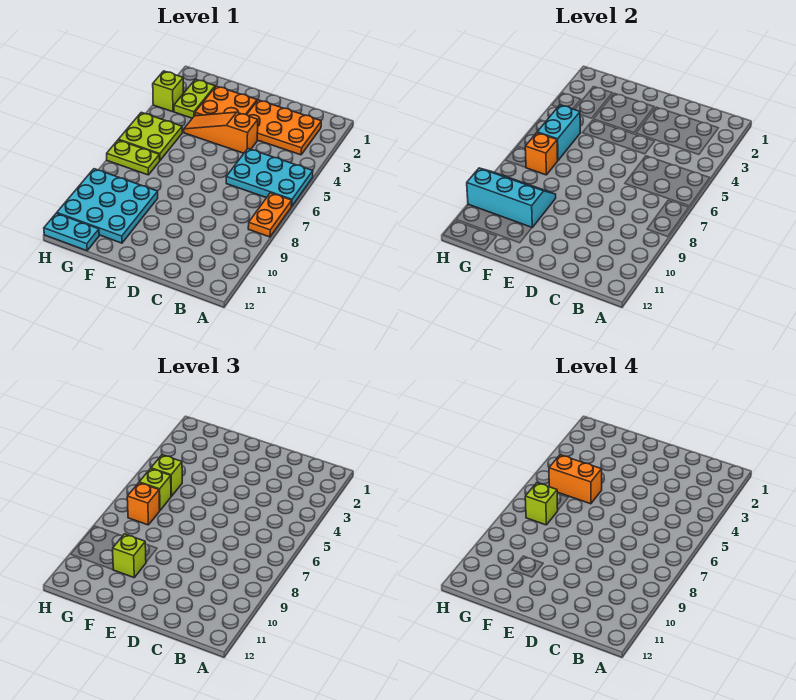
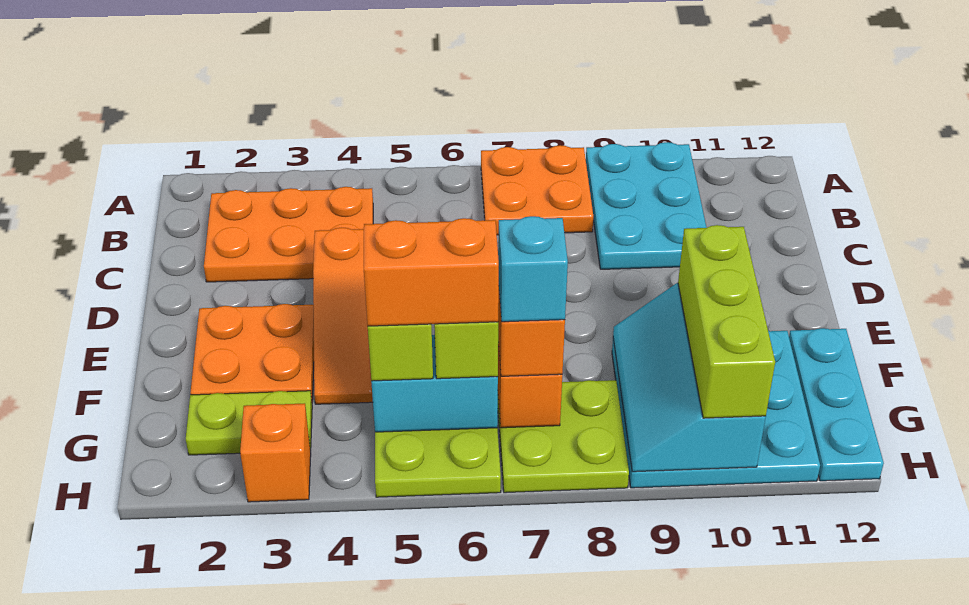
cyan 2x3 plate [226,149,313,206] -> cyan 2x3 plate moved to [586,142,706,269]
orange 1x2 plate [248,193,292,237] -> orange 2x2 plate [481,145,593,235]
orange 2x3 plate [247,100,321,155] -> orange 2x3 plate turned to [204,187,373,282]
orange 1x2 brick [549,455,602,504] -> orange 1x2 brick turned to [364,218,499,326]
lime 1x1 brick [113,534,146,578] -> lime 1x3 brick [678,225,775,418]
lime 1x2 plate [107,140,160,175] -> lime 2x2 plate [498,380,629,493]
lime 1x1 brick [525,483,558,525] -> cyan 1x1 brick [498,216,568,322]
cyan 1x2 plate [44,213,99,251] -> cyan 1x3 plate [789,328,884,481]
lime 1x1 brick [153,71,183,112] -> orange 1x1 brick [240,403,311,502]

